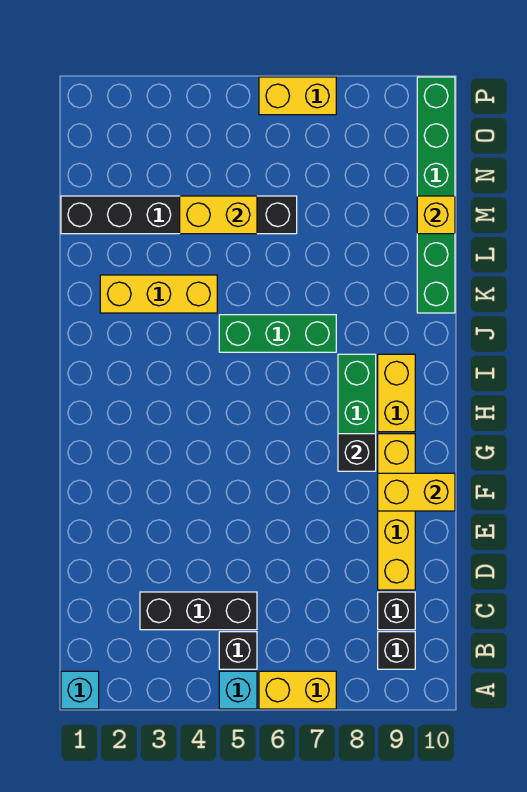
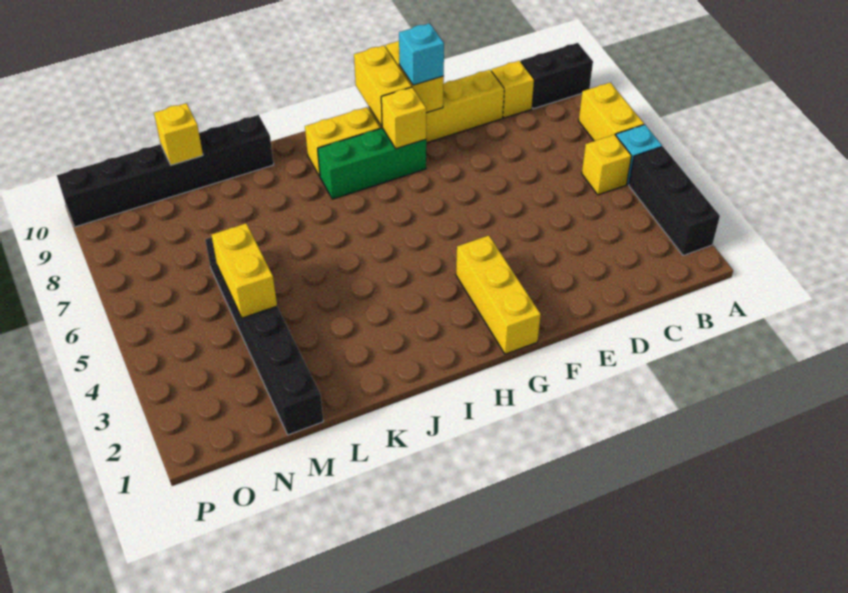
cyan 1x1 brick [61,671,99,709] -> cyan 1x1 brick moved to [399,23,444,85]
black 1x1 brick [219,632,257,669] -> yellow 1x1 brick [582,134,631,195]
black 1x1 brick [378,632,415,669] -> black 1x2 brick [521,43,593,109]
black 1x3 brick [140,592,257,630] -> black 1x3 brick moved to [629,147,720,256]
black 1x1 brick [378,592,415,630] -> yellow 1x1 brick [491,61,534,118]
black 1x1 brick [338,434,376,471] -> yellow 1x1 brick [381,87,426,149]
green 1x3 brick [219,315,336,352] -> none
yellow 1x3 brick [100,275,217,313] -> yellow 1x3 brick moved to [456,235,541,354]
green 1x6 brick [417,77,455,313] -> black 1x6 brick [57,115,274,227]
yellow 1x2 brick [259,77,336,115] -> yellow 1x2 brick moved to [354,45,412,126]

